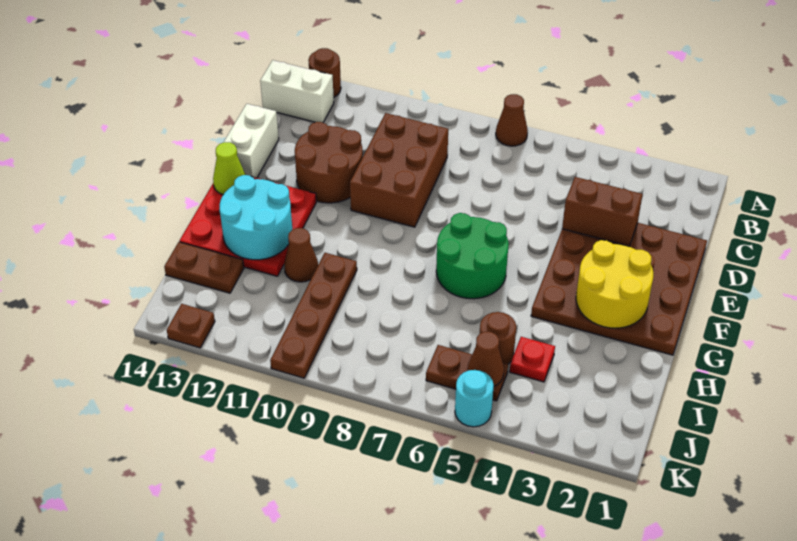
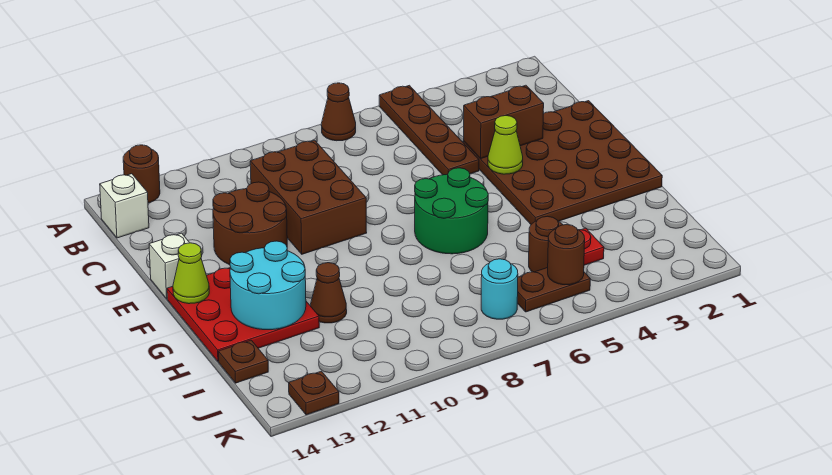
white 1x2 brick [260,60,334,122] -> white 1x1 brick [100,174,149,238]
white 1x2 brick [223,104,279,178] -> white 1x1 brick [149,233,189,299]
none -> lime 1x1 cone [488,116,523,174]
yellow 2x2 round brick [576,240,653,328] -> none
brown 1x4 plate [270,253,357,378] -> brown 1x4 plate moved to [379,85,479,175]
brown 1x2 plate [164,242,244,293] -> brown 1x1 plate [218,340,268,383]
brown 1x1 cone [467,332,504,386] -> brown 1x1 round brick [548,225,585,285]
cyan 1x1 round brick [455,370,494,427] -> cyan 1x1 round brick moved to [481,259,518,319]

